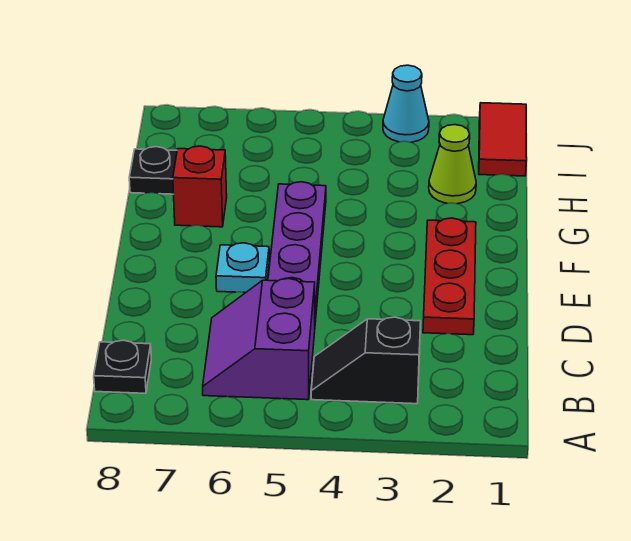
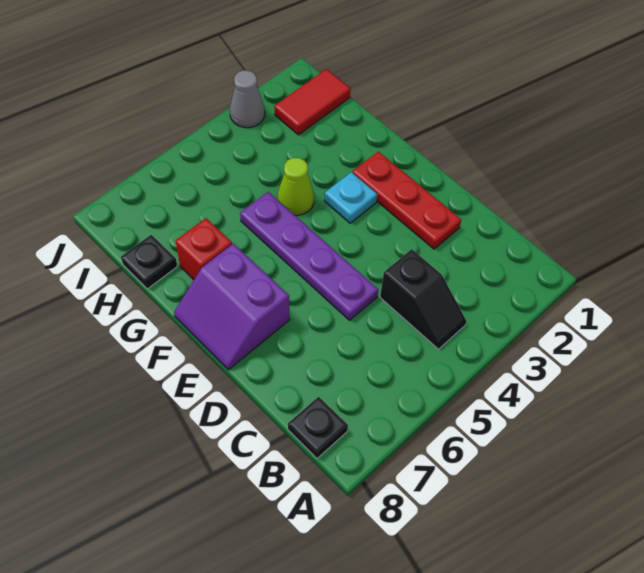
black 1x2 slope [311,317,421,404] -> black 1x2 slope turned to [380,249,466,349]
purple 2x2 slope [203,279,315,400] -> purple 2x2 slope moved to [174,244,290,370]
cyan 1x1 plate [216,243,269,293] -> cyan 1x1 plate moved to [324,172,377,223]
lime 1x1 cone [429,125,476,204] -> lime 1x1 cone moved to [277,158,314,215]
red 1x2 tile [479,103,527,176] -> red 1x2 tile turned to [274,69,351,135]
cyan 1x1 cone [383,65,429,142] -> grey 1x1 cone [230,70,265,128]

